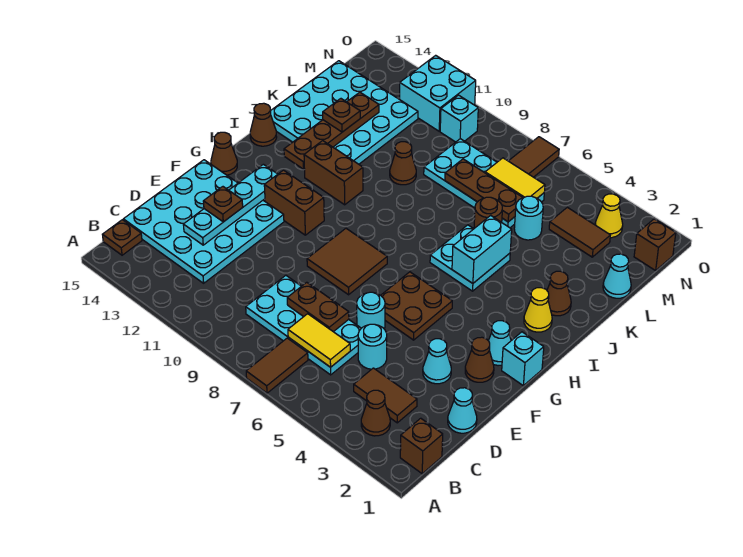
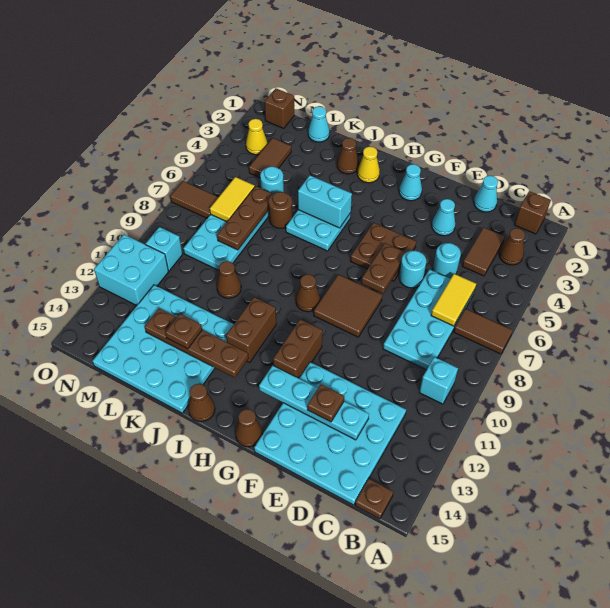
brown 1x2 plate [287,282,349,332] -> brown 1x2 plate moved to [361,243,406,293]
brown 1x1 cone [465,337,494,382] -> brown 1x1 cone moved to [296,274,320,312]
cyan 1x1 brick [502,332,544,386] -> cyan 1x1 brick moved to [419,357,458,404]

